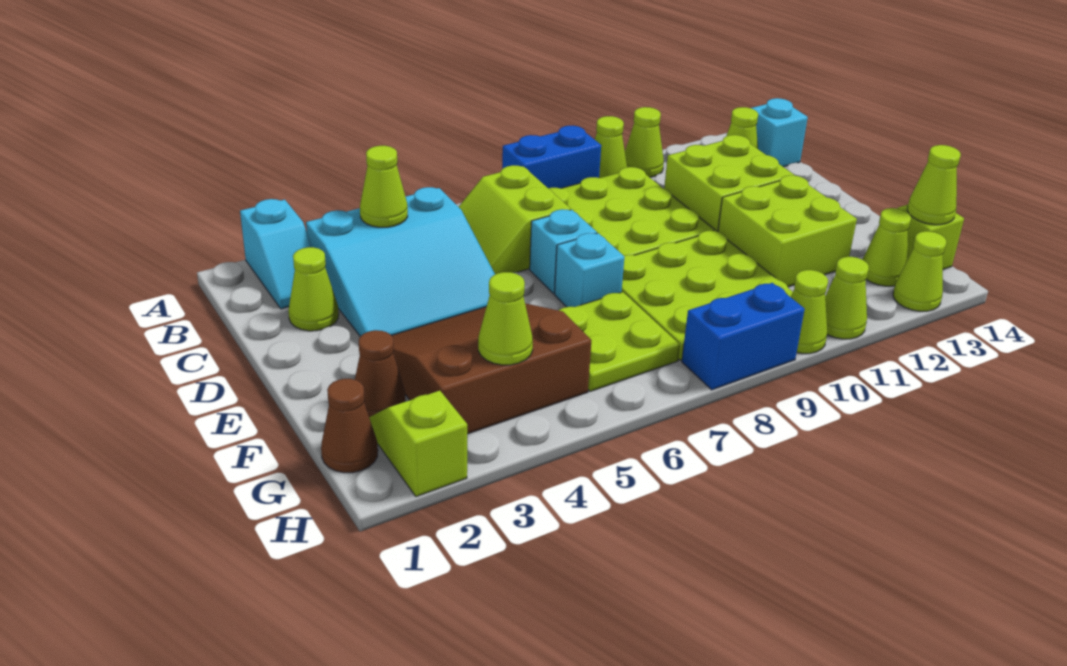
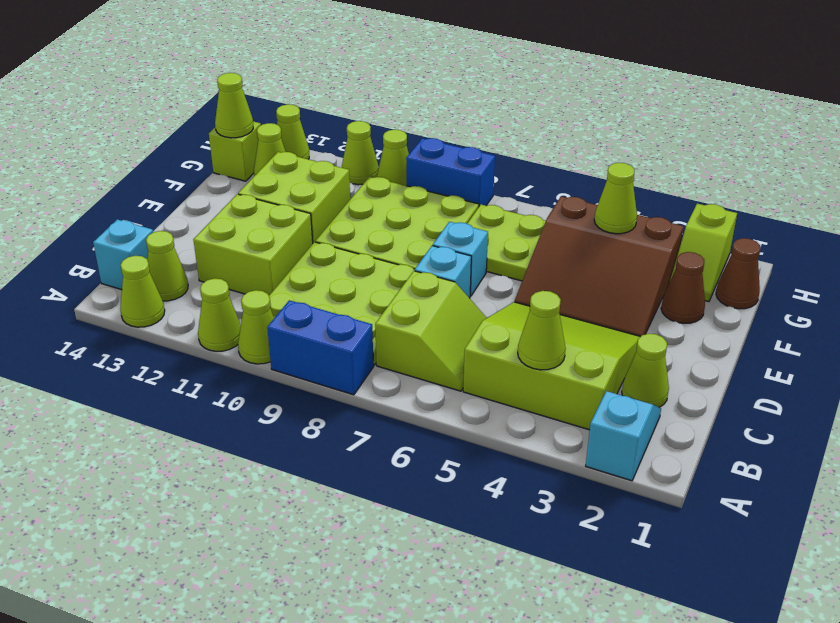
none -> lime 1x1 cone [120,256,165,327]
cyan 3x3 slope [306,187,495,336] -> lime 3x3 slope [463,302,640,430]

